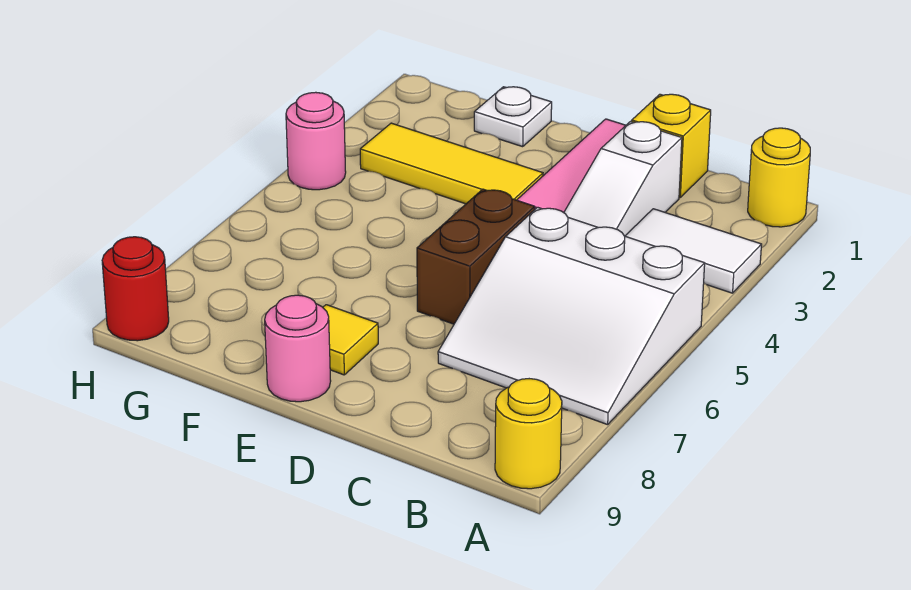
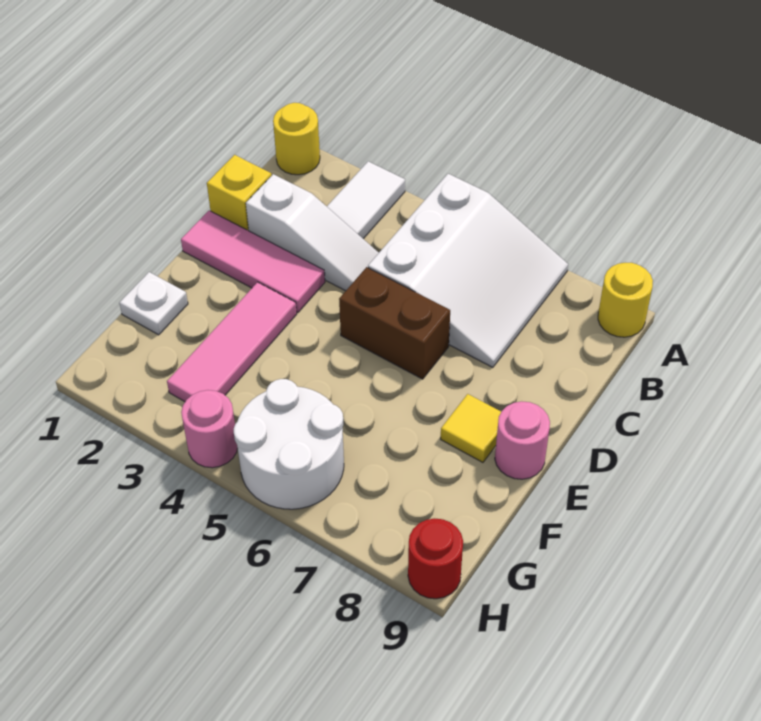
yellow 1x3 tile [360,123,543,204] -> pink 1x3 tile [167,282,297,402]
none -> white 2x2 round brick [234,379,344,509]

